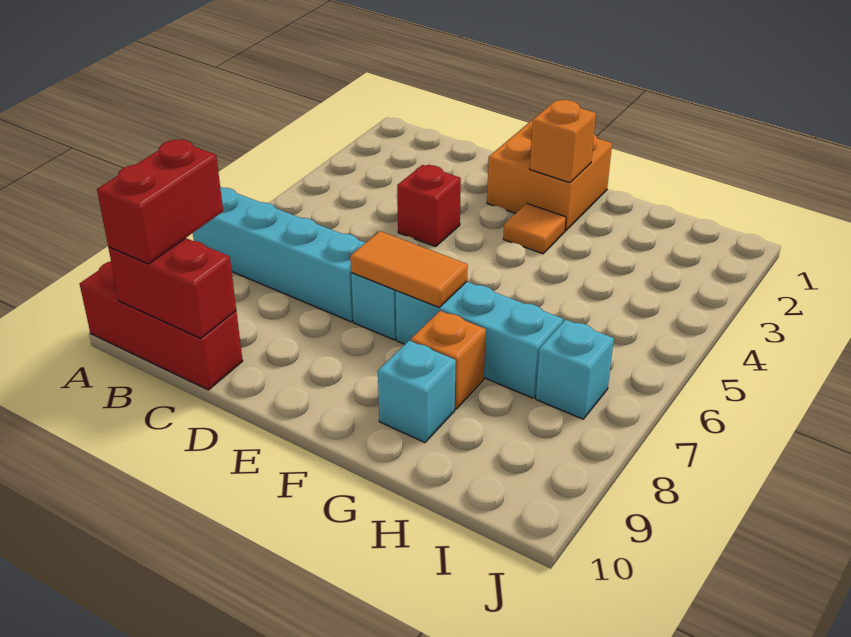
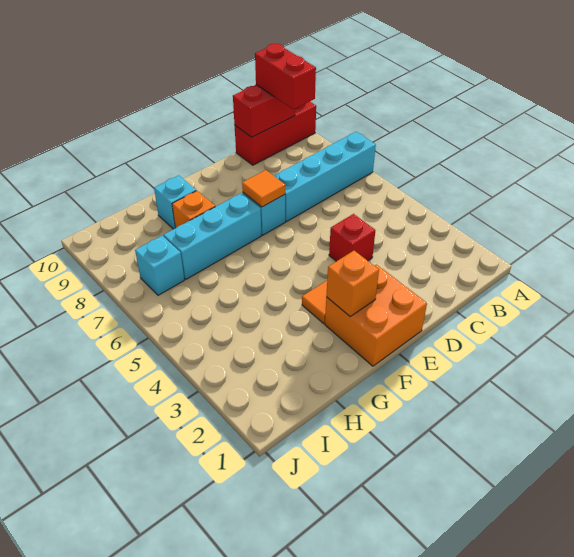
orange 1x2 tile [350,231,468,307] -> orange 1x1 tile [242,170,285,207]

